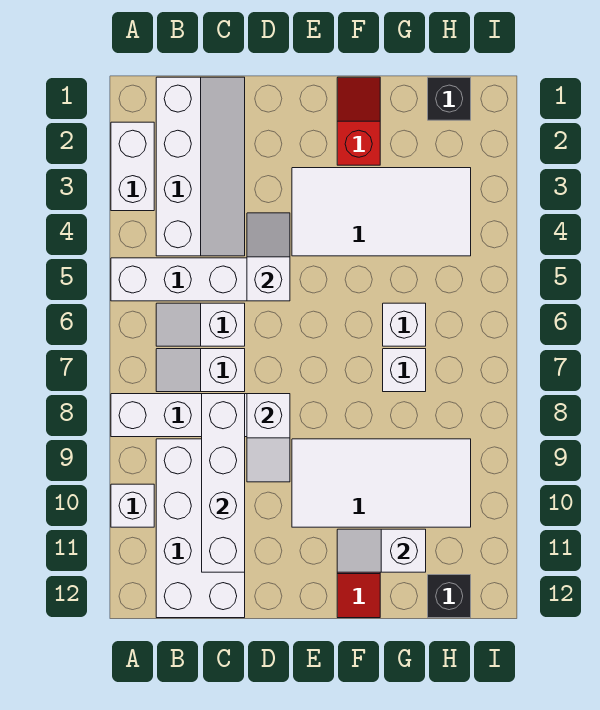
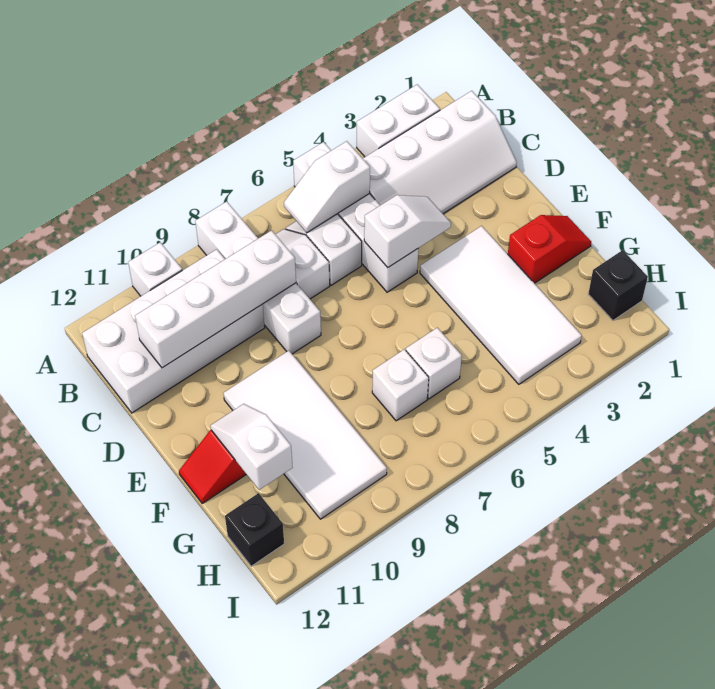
white 1x2 slope [247,394,290,482] -> white 1x2 slope moved to [284,141,370,233]

